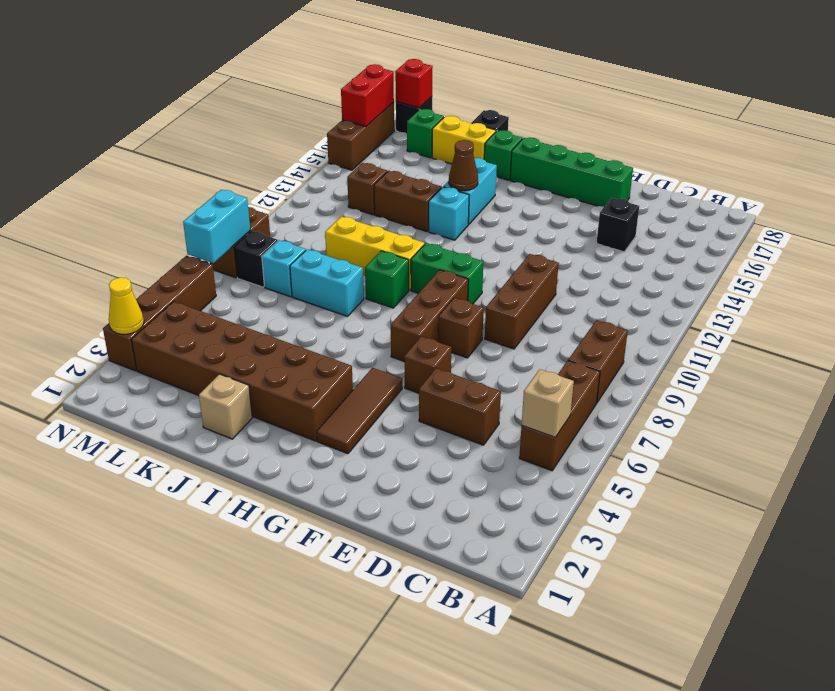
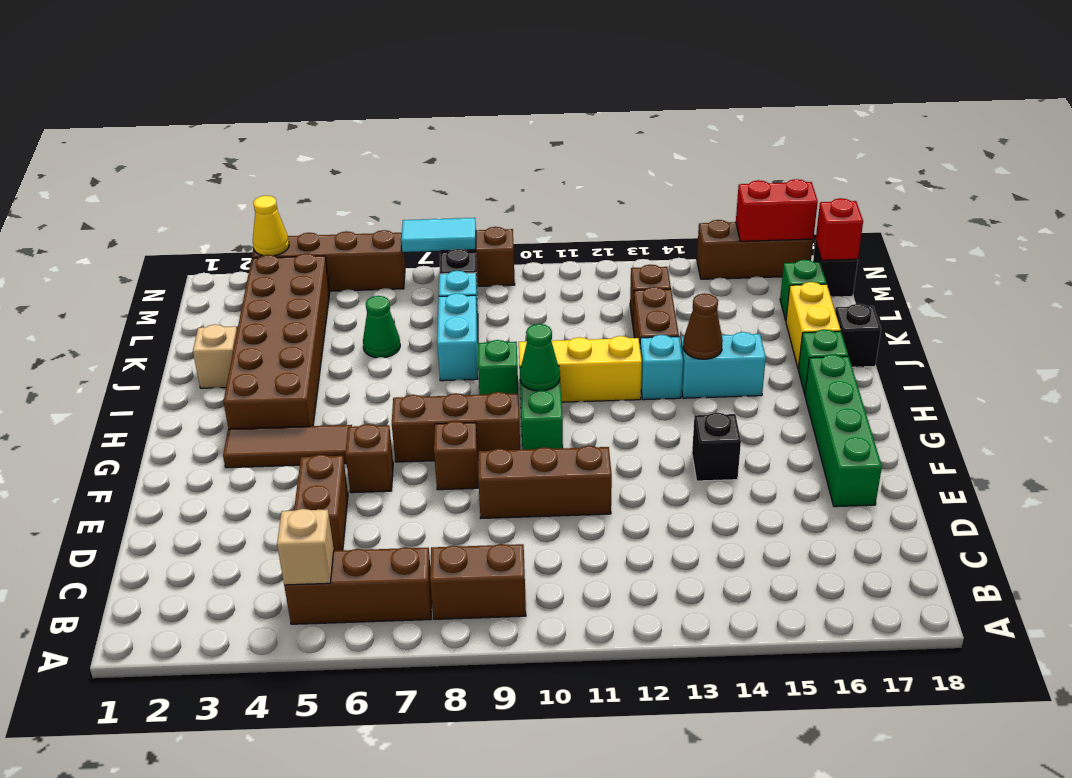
black 1x1 brick [597,198,639,252] -> black 1x1 brick moved to [692,413,741,481]
none -> green 1x1 cone [520,324,560,391]
yellow 1x3 brick [325,216,424,290] -> yellow 1x3 brick turned to [519,336,642,402]
none -> green 1x1 cone [363,296,400,358]
cyan 1x2 brick [183,190,250,263] -> cyan 1x2 tile [401,218,476,252]

